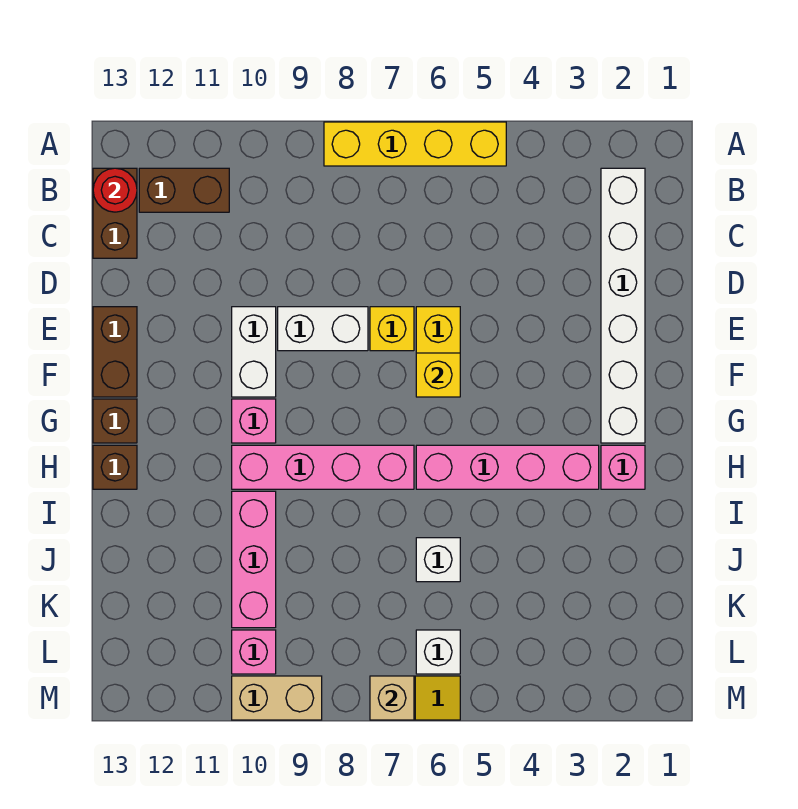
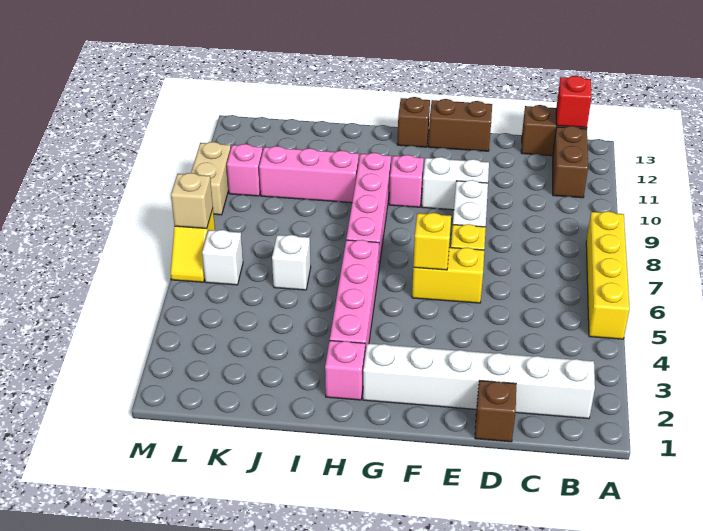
red 1x1 round brick [93,168,137,212] -> red 1x1 brick [556,76,592,128]
brown 1x1 brick [93,445,137,489] -> brown 1x1 brick moved to [475,381,516,442]

